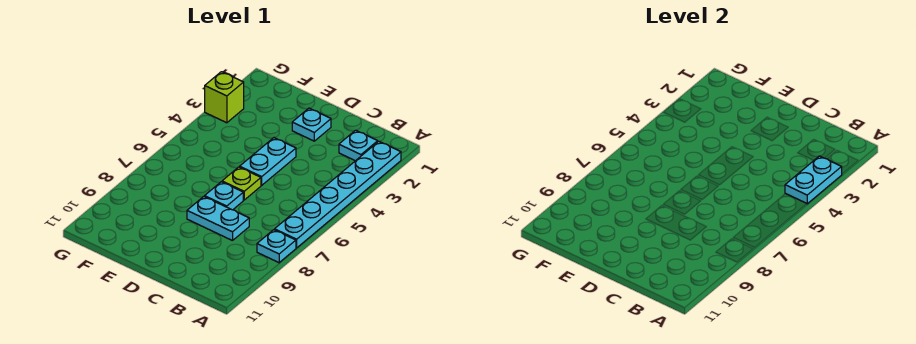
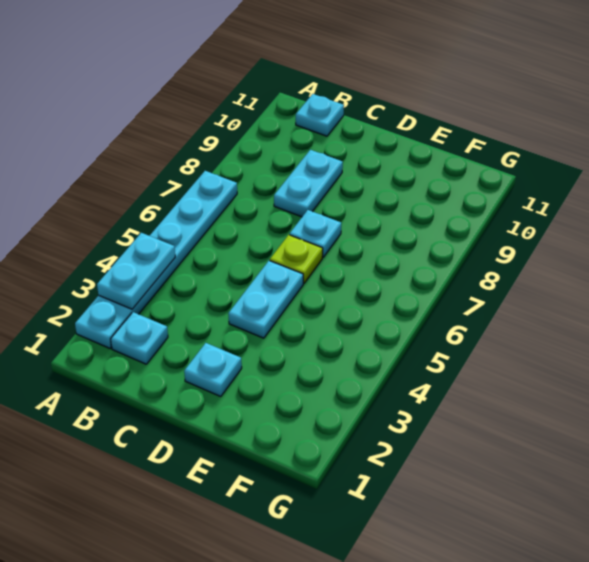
cyan 1x1 plate [257,230,296,263] -> cyan 1x1 plate moved to [296,94,344,136]
cyan 1x2 plate [187,197,249,241] -> cyan 1x2 plate turned to [274,150,343,217]
lime 1x1 brick [205,72,244,123] -> none

